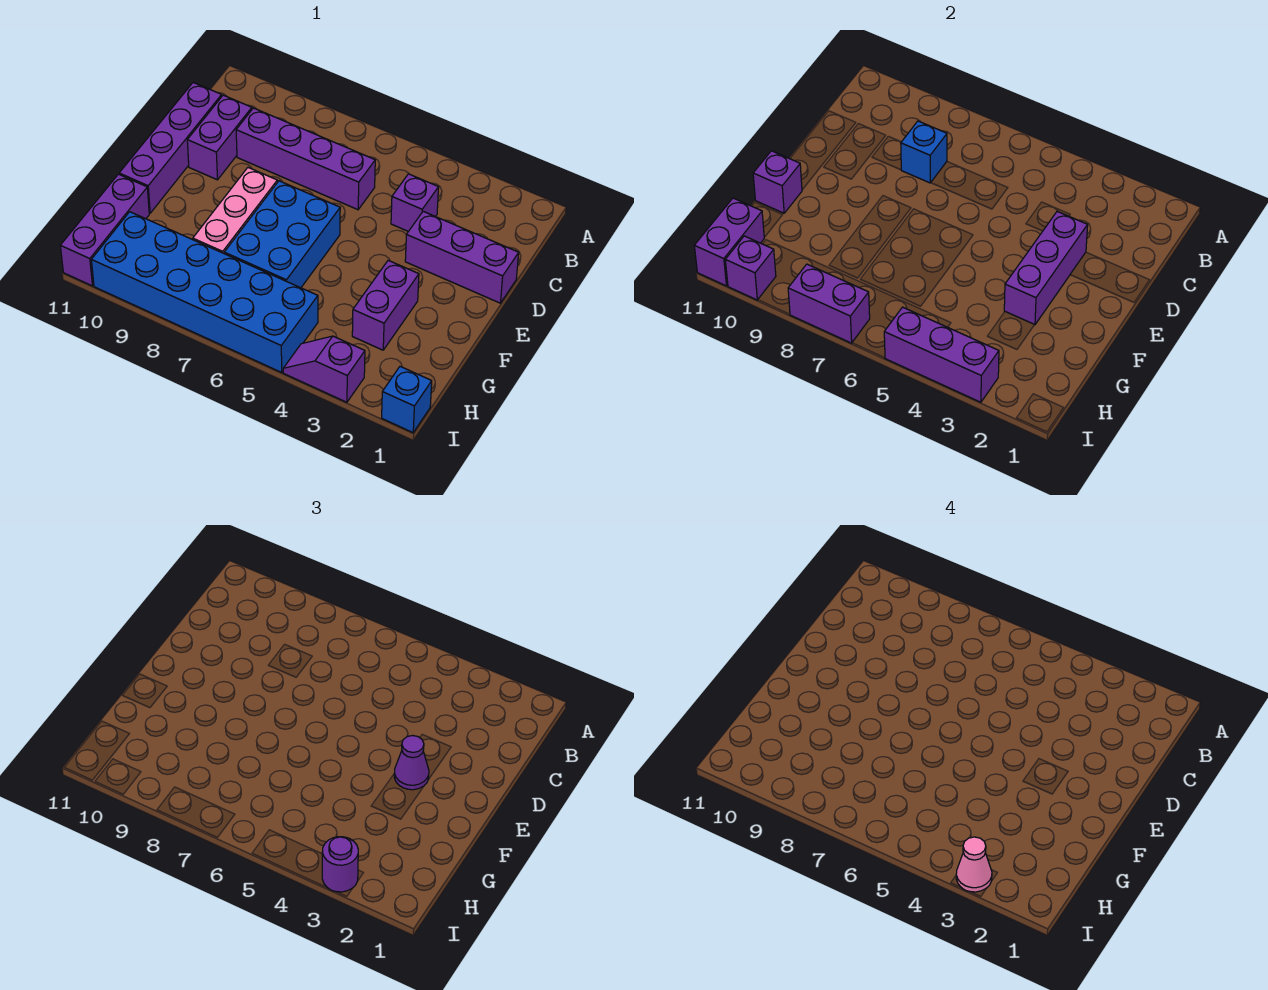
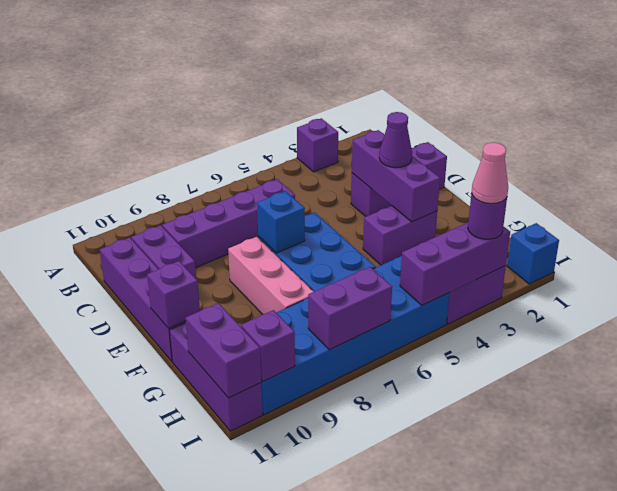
purple 1x1 brick [391,174,439,231] -> purple 1x1 brick moved to [297,118,338,172]
blue 1x1 brick [901,121,947,183] -> blue 1x1 brick moved to [257,191,305,253]
purple 1x2 brick [352,260,419,350] -> purple 1x2 brick turned to [363,206,437,265]

